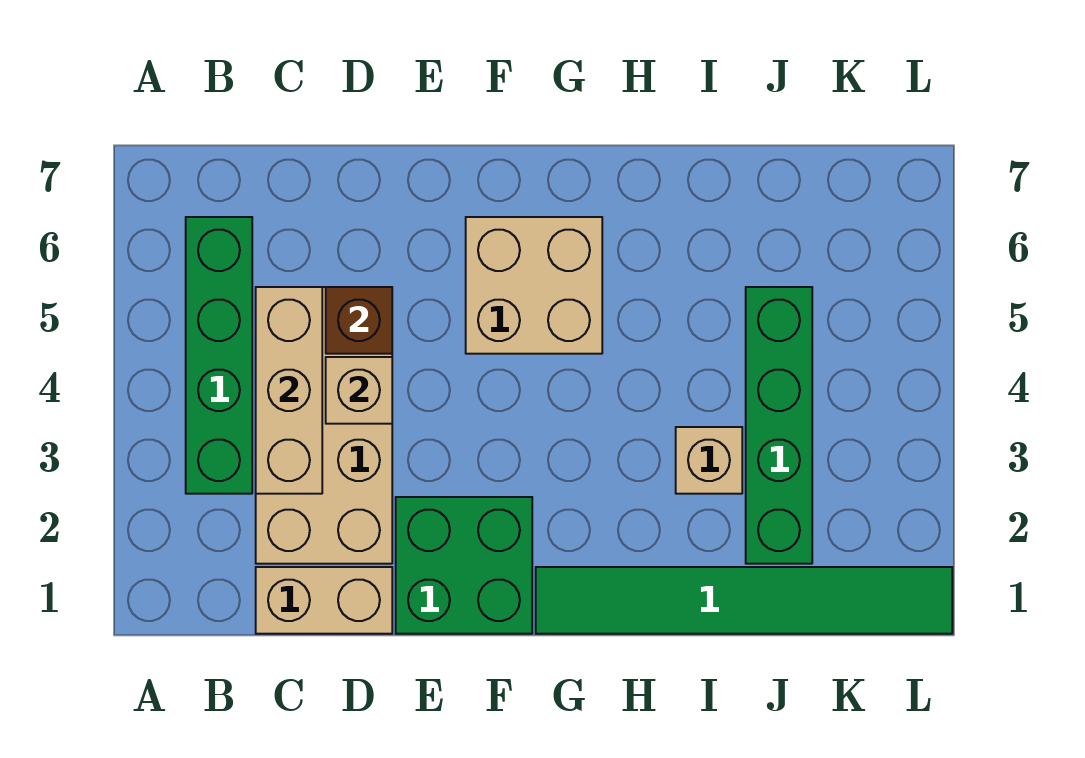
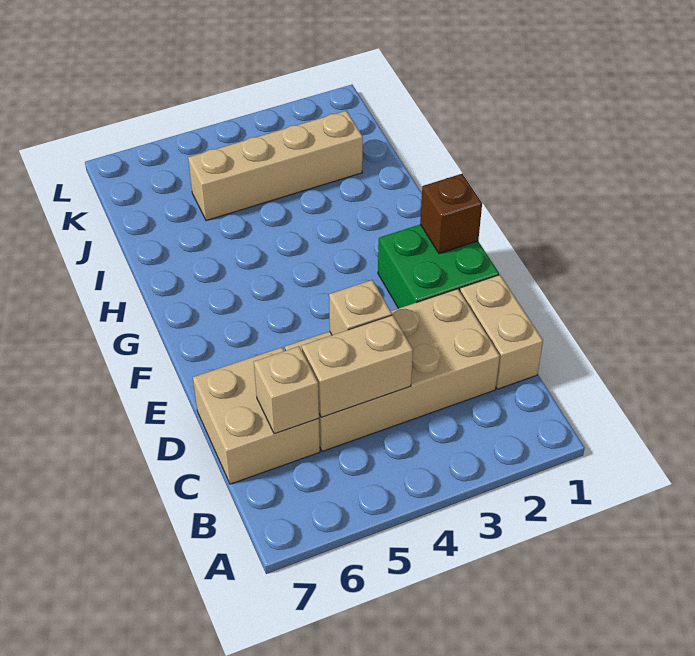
green 1x4 brick [186,217,252,494] -> none
tan 1x3 brick [256,287,322,494] -> tan 1x2 brick [302,315,413,417]
brown 1x1 brick [326,287,392,354] -> brown 1x1 brick moved to [420,174,482,254]
tan 2x2 brick [466,217,602,354] -> tan 2x2 brick moved to [193,347,320,484]
green 1x6 tile [536,567,952,634] -> none
tan 1x1 brick [676,427,742,494] -> tan 1x1 brick moved to [254,346,319,434]
green 1x4 brick [746,287,812,564] -> tan 1x4 brick [188,111,363,221]

